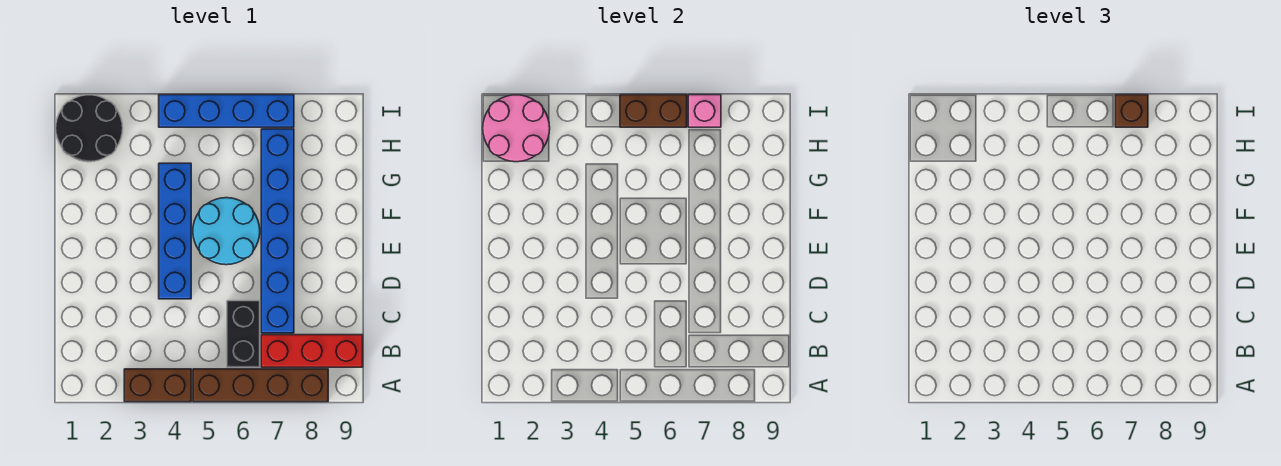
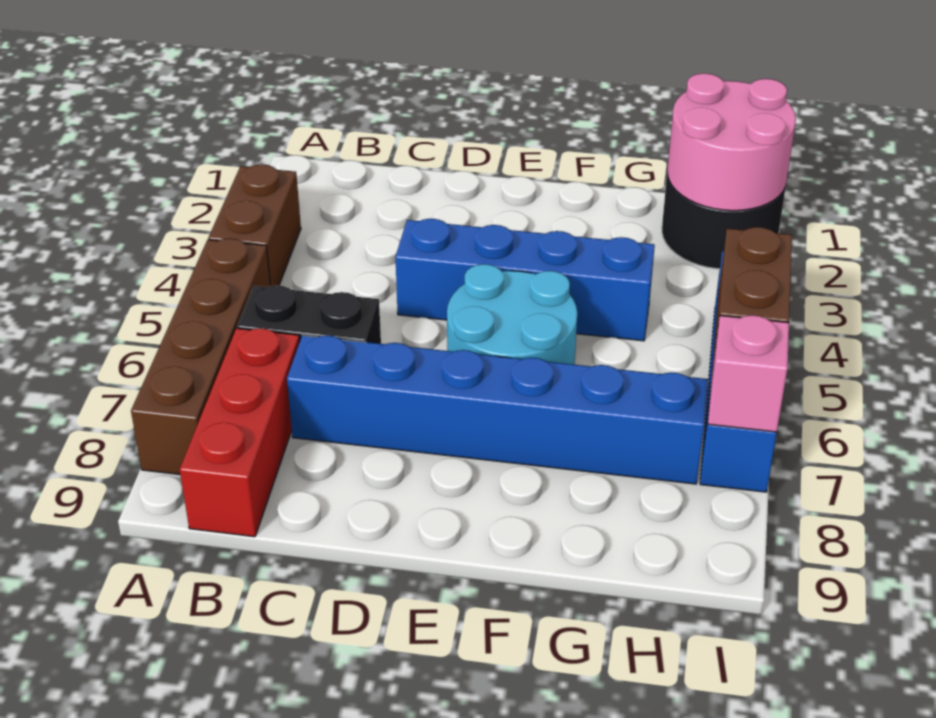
brown 1x1 brick [1115,95,1148,127] -> none

